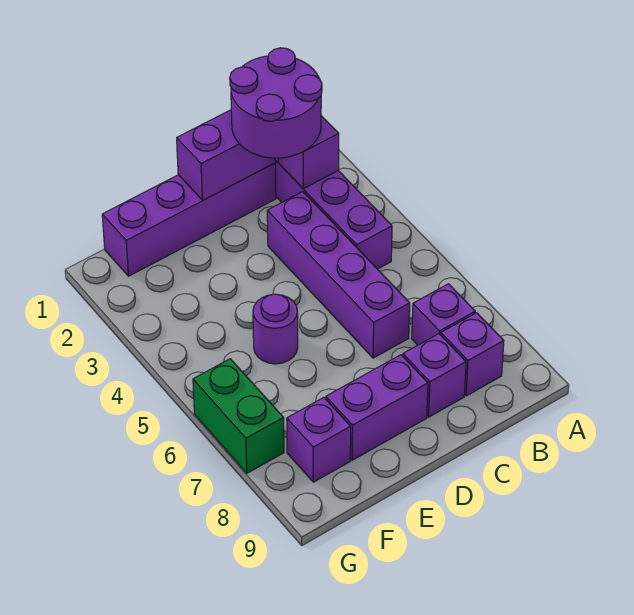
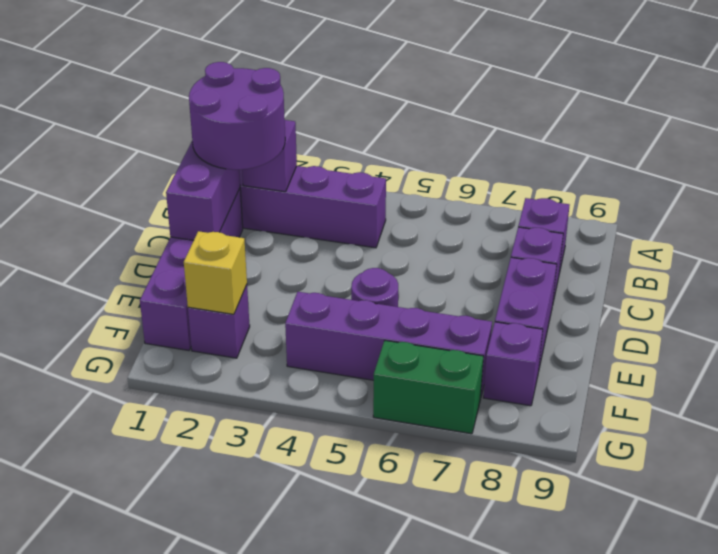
purple 1x1 brick [412,284,475,345] -> purple 1x1 brick moved to [188,285,250,358]
purple 1x4 brick [267,192,410,358] -> purple 1x4 brick moved to [285,292,492,396]
none -> yellow 1x1 brick [184,231,247,314]

